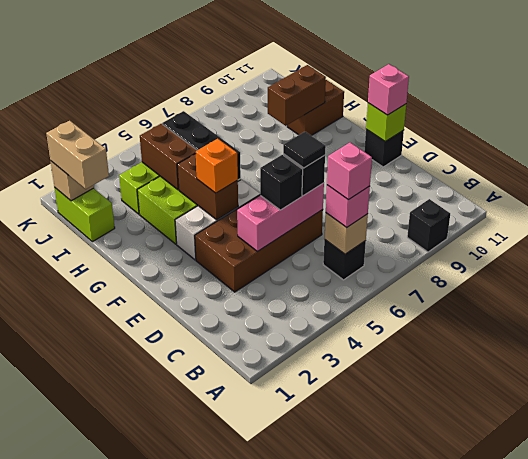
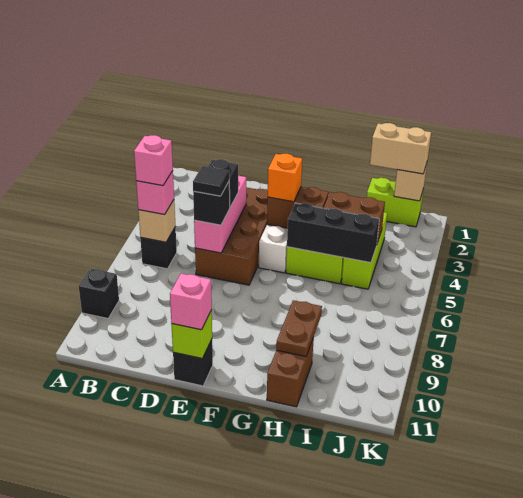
brown 1x2 brick [268,65,326,126] -> brown 1x2 plate [276,300,322,356]

